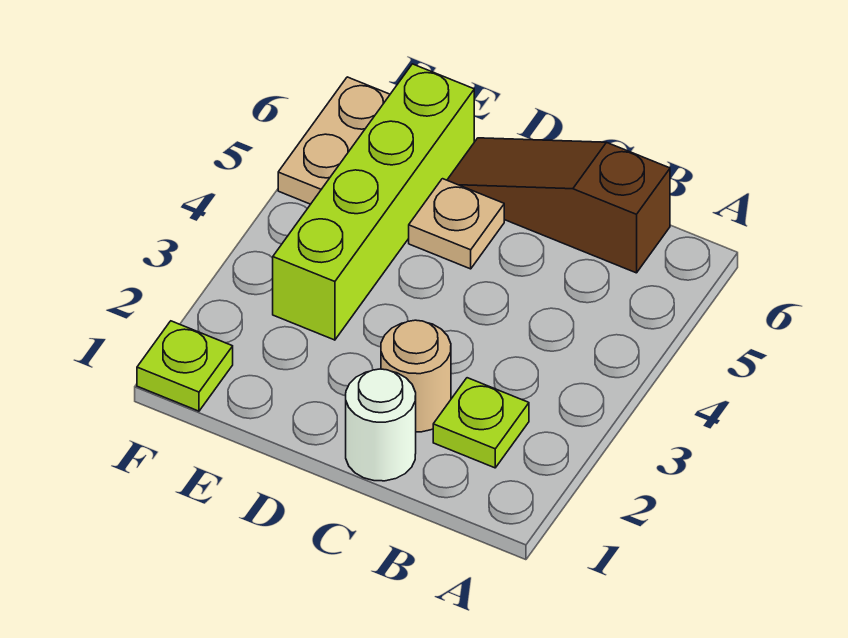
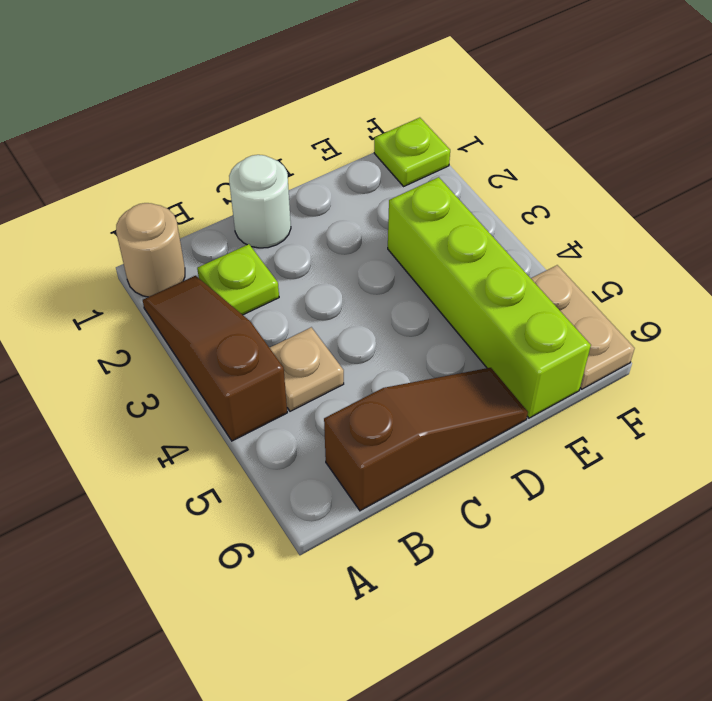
none -> brown 1x3 slope [143,276,287,441]
tan 1x1 round brick [381,320,451,432] -> tan 1x1 round brick moved to [116,203,185,297]
tan 1x1 plate [409,179,504,269] -> tan 1x1 plate moved to [269,327,344,411]

